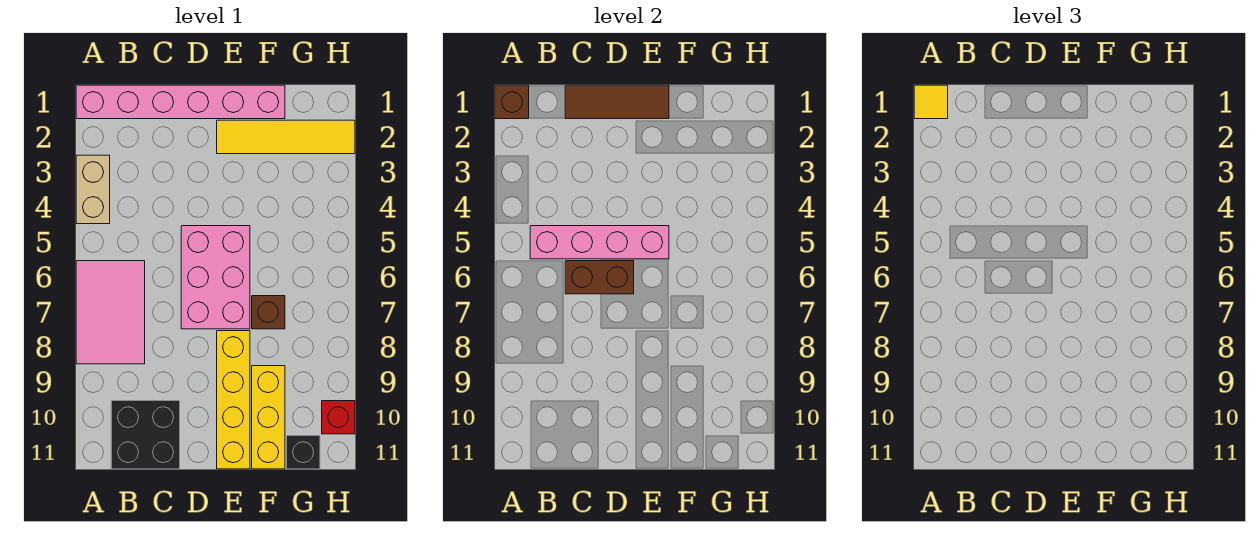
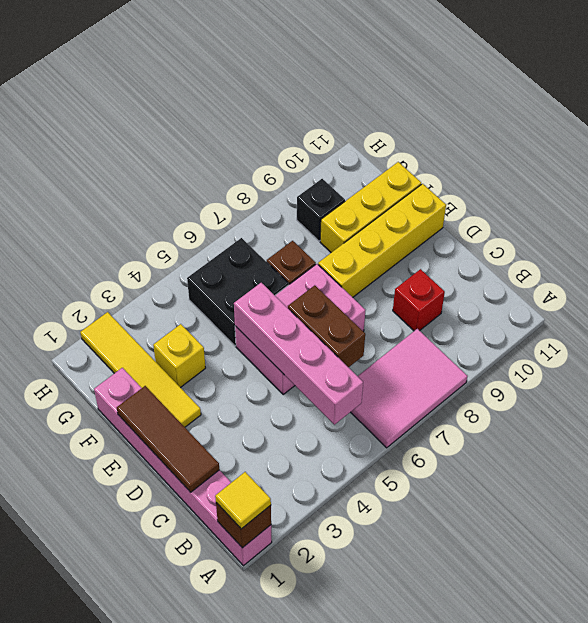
tan 1x2 brick [76,155,110,224] -> none
black 2x2 brick [111,401,180,469] -> black 2x2 brick moved to [187,238,288,346]
none -> yellow 1x1 brick [153,324,206,388]
black 1x1 brick [287,436,320,469] -> black 1x1 brick moved to [297,179,345,241]
red 1x1 brick [322,401,355,434] -> red 1x1 brick moved to [393,269,445,331]

